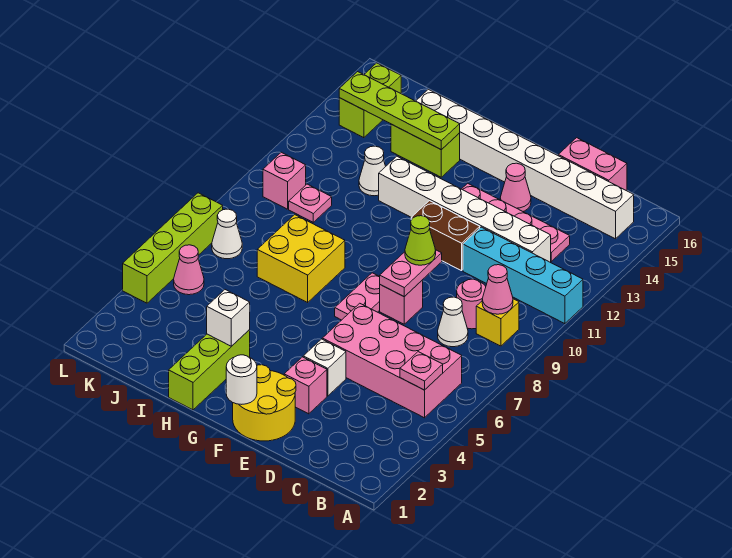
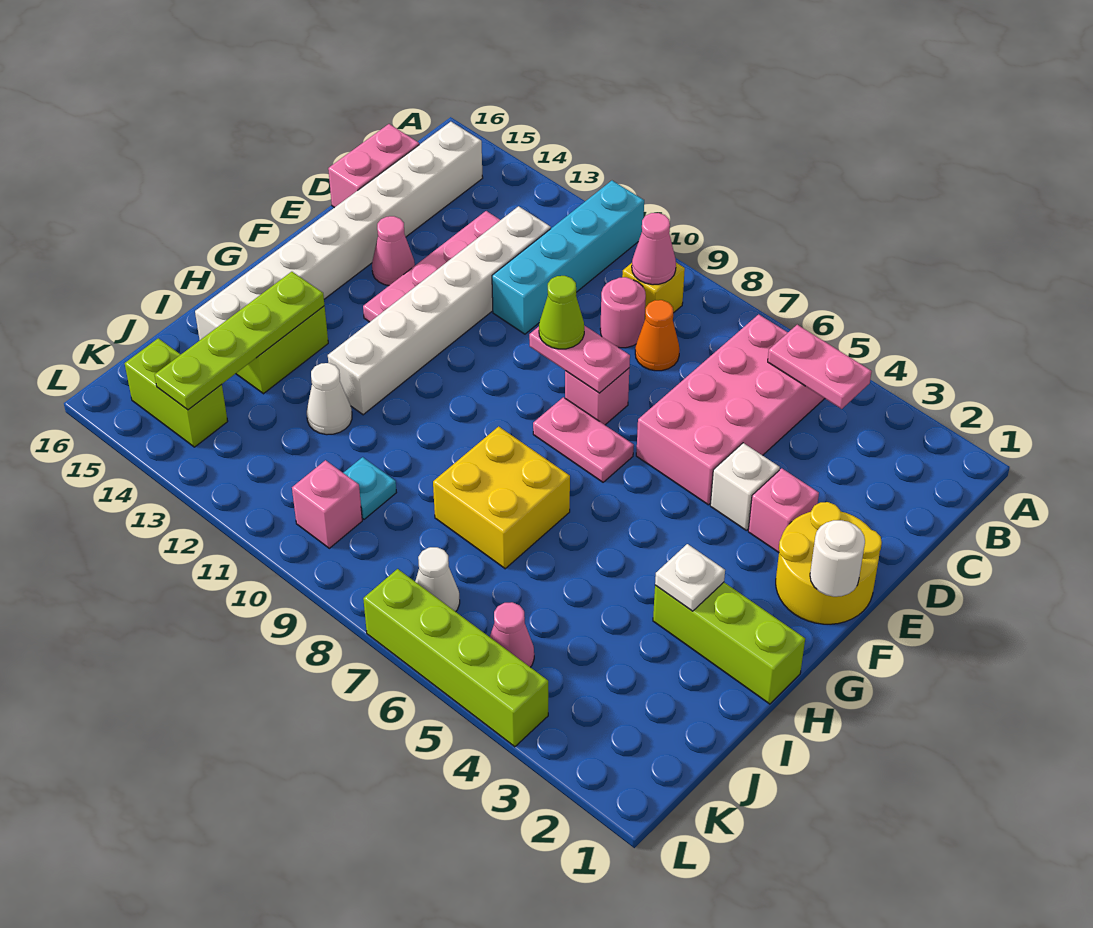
pink 1x1 plate [400,352,443,390] -> pink 1x2 plate [768,325,872,409]
white 1x1 cone [438,297,468,347] -> orange 1x1 cone [635,300,680,371]
brown 1x2 brick [411,201,480,271] -> none
white 1x1 brick [207,290,250,346] -> white 1x1 plate [655,544,725,611]
pink 1x1 plate [289,184,332,222] -> cyan 1x1 plate [344,457,396,519]

